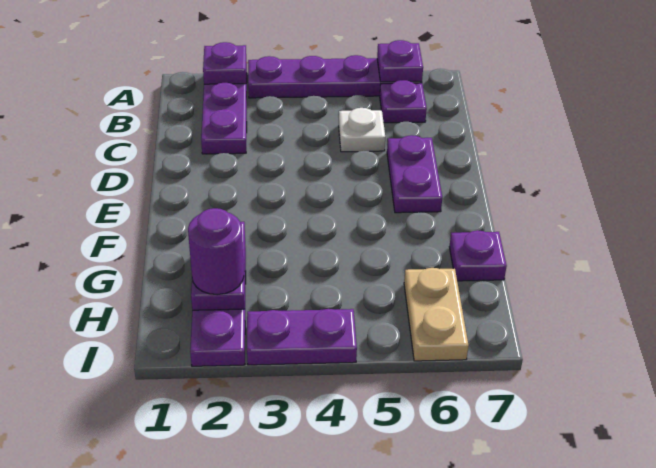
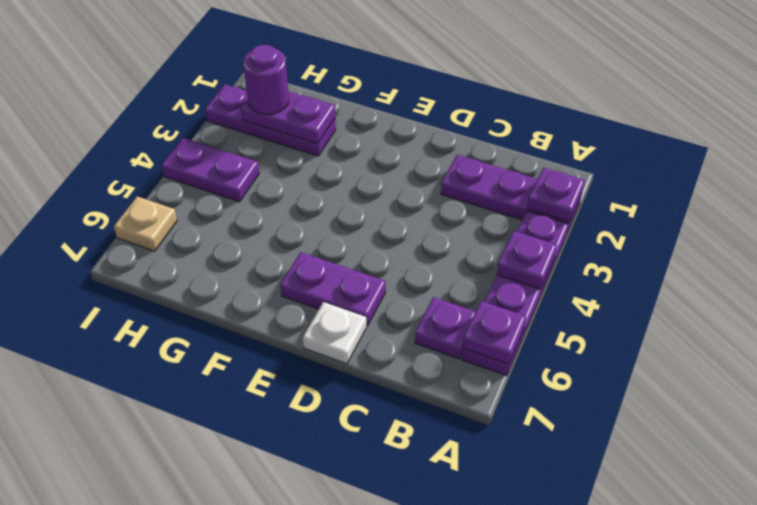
white 1x1 plate [339,108,385,152] -> white 1x1 plate moved to [303,302,366,364]
purple 1x1 plate [449,230,507,281] -> purple 1x1 plate moved to [497,231,557,289]
tan 1x2 plate [404,268,469,361] -> tan 1x1 plate [114,196,177,251]
purple 1x2 plate [247,309,357,365] -> purple 1x2 plate turned to [162,138,259,202]

